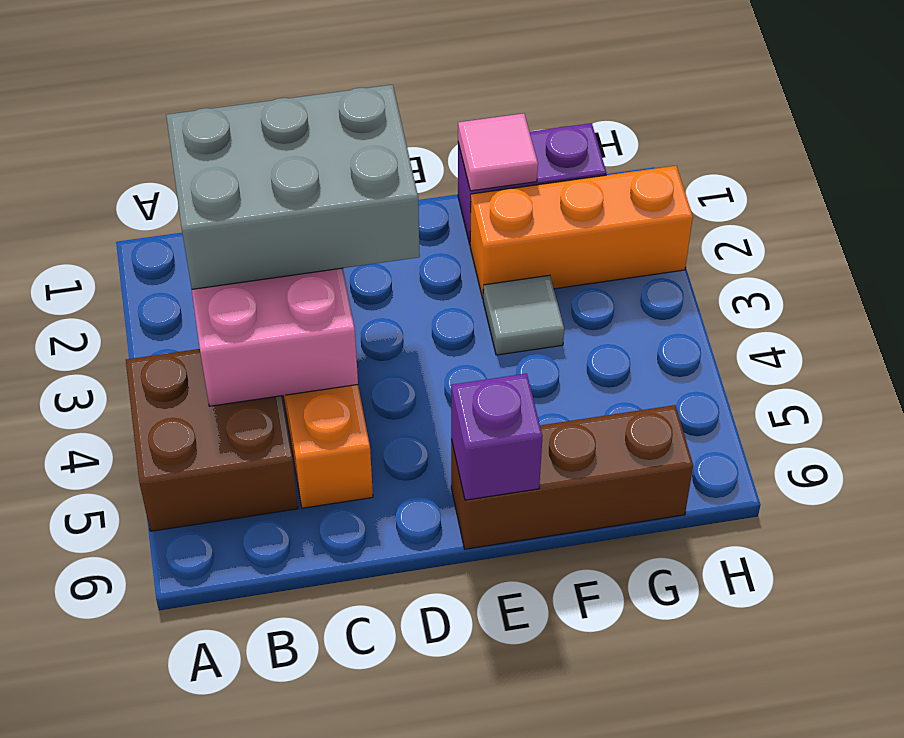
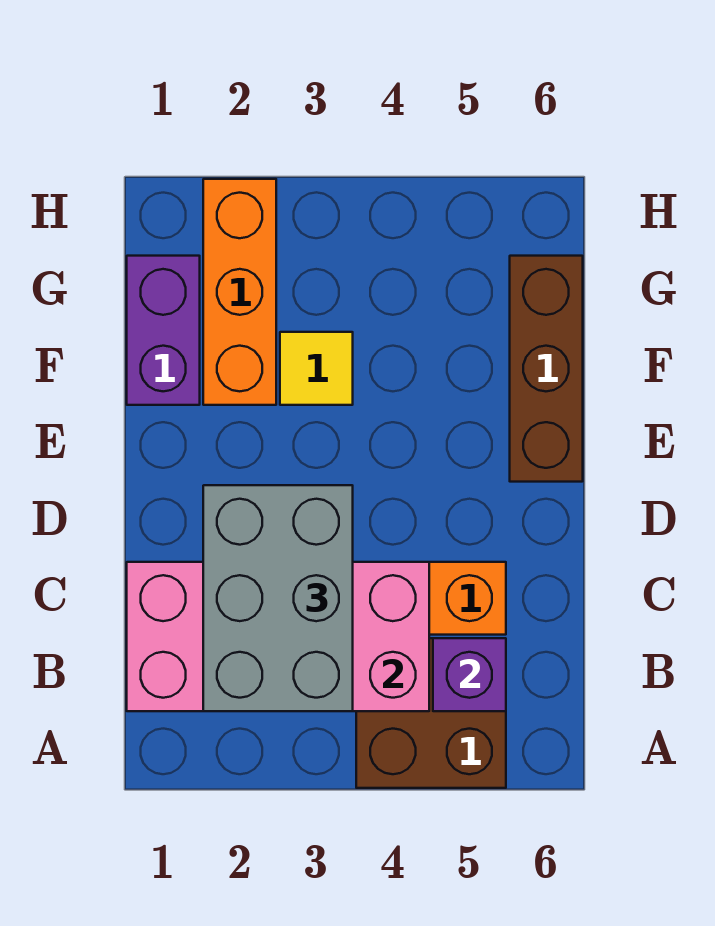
purple 1x1 brick [451,374,543,500] -> purple 1x1 brick moved to [433,638,506,711]
pink 1x1 tile [458,113,538,191] -> none
grey 1x1 tile [483,275,564,355] -> yellow 1x1 tile [280,332,353,405]

